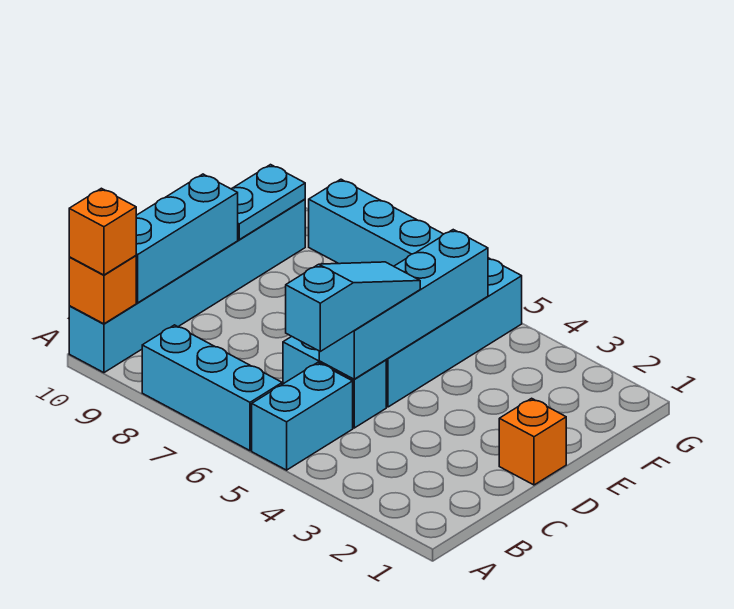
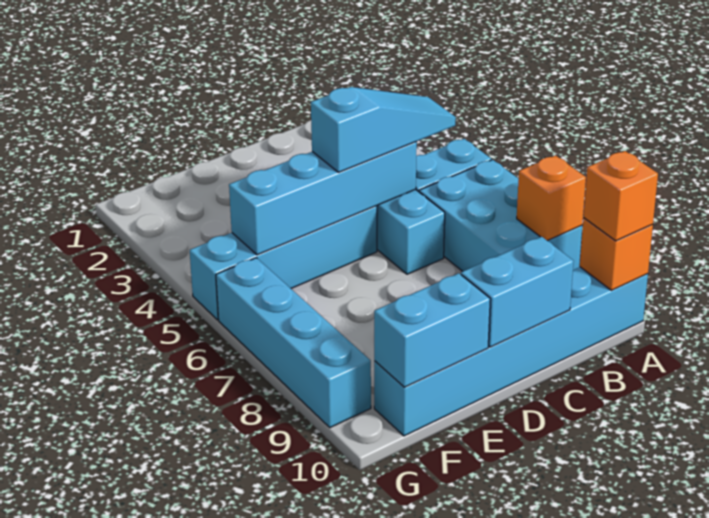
cyan 1x3 brick [142,325,282,451] -> cyan 2x3 brick [419,160,582,271]
cyan 1x3 slope [286,262,420,351] -> cyan 1x3 slope turned to [311,87,456,172]
cyan 1x3 brick [136,174,238,303] -> cyan 1x2 brick [461,237,574,347]
orange 1x1 brick [499,398,566,485] -> orange 1x1 brick moved to [517,156,586,241]
cyan 1x2 plate [232,165,305,240] -> cyan 1x2 brick [374,273,490,387]

